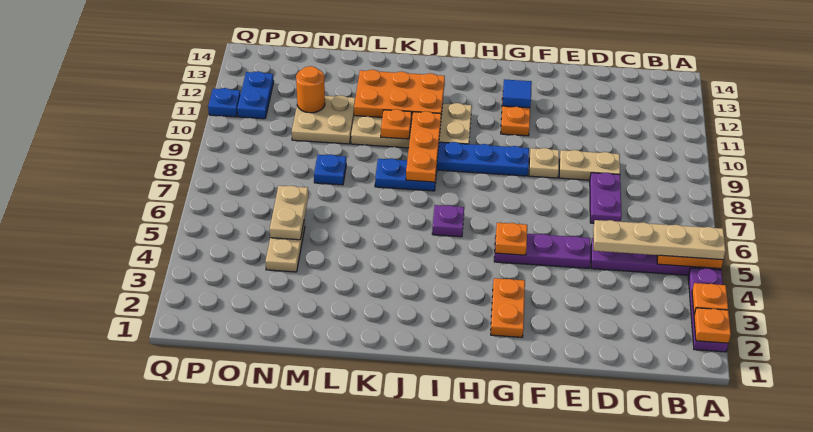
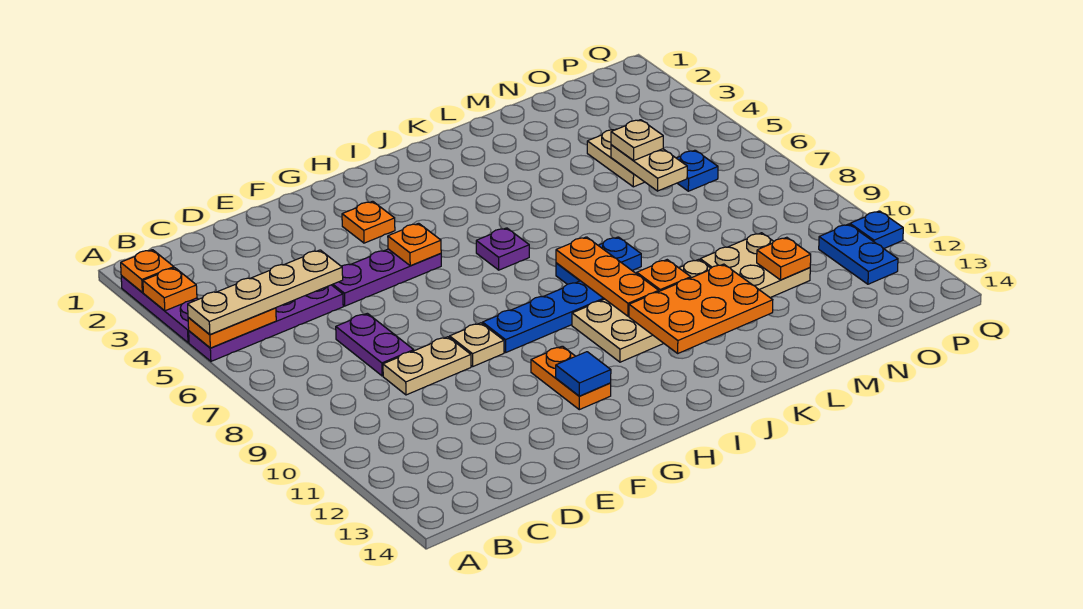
orange 1x2 plate [491,278,525,337] -> orange 1x1 plate [342,201,395,243]
blue 1x1 plate [314,154,346,185] -> blue 1x1 plate moved to [677,150,718,191]
none -> tan 1x1 plate [611,120,663,161]
orange 1x1 round brick [296,66,325,113] -> orange 1x1 plate [757,237,811,280]

